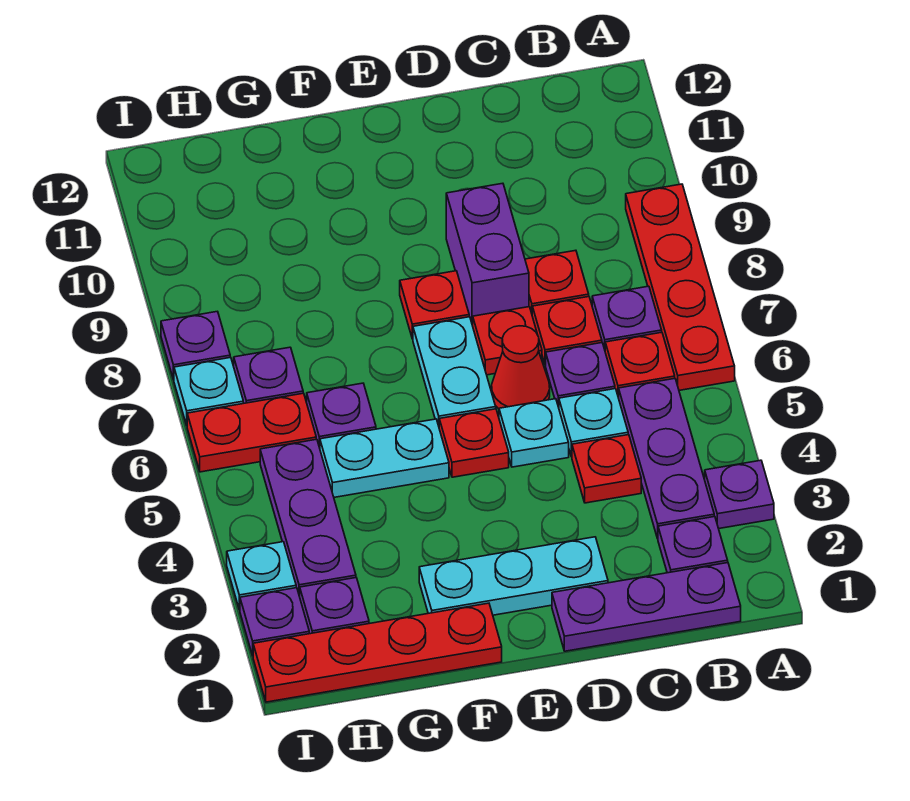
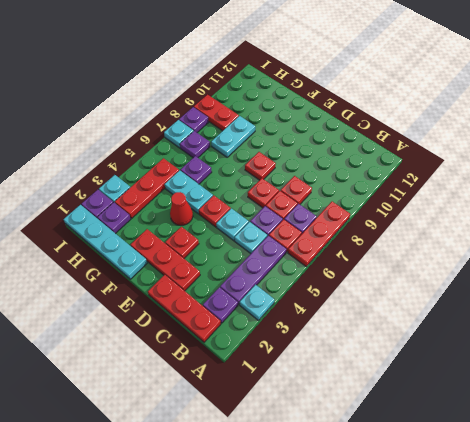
purple 1x1 plate [705,460,774,529] -> cyan 1x1 plate [240,285,274,320]
red 1x4 plate [626,184,735,390] -> red 1x3 plate [288,202,350,266]
purple 1x3 plate [552,563,741,651] -> red 1x3 plate [148,275,221,342]
red 1x1 plate [572,435,641,503] -> red 1x1 plate moved to [165,227,199,258]
cyan 1x3 plate [419,537,608,615] -> red 1x3 plate [131,229,200,291]
red 1x1 cone [492,326,550,409] -> red 1x1 cone moved to [170,192,193,225]
purple 1x2 brick [446,183,529,326] -> none
cyan 1x2 plate [413,317,496,426] -> cyan 1x2 plate moved to [211,116,255,157]
red 1x4 plate [253,603,502,702] -> cyan 1x4 plate [63,205,147,279]
purple 1x3 plate [260,439,356,596] -> red 1x3 plate [115,158,179,218]
red 1x2 plate [187,393,316,472] -> red 1x2 plate moved to [194,95,239,131]

